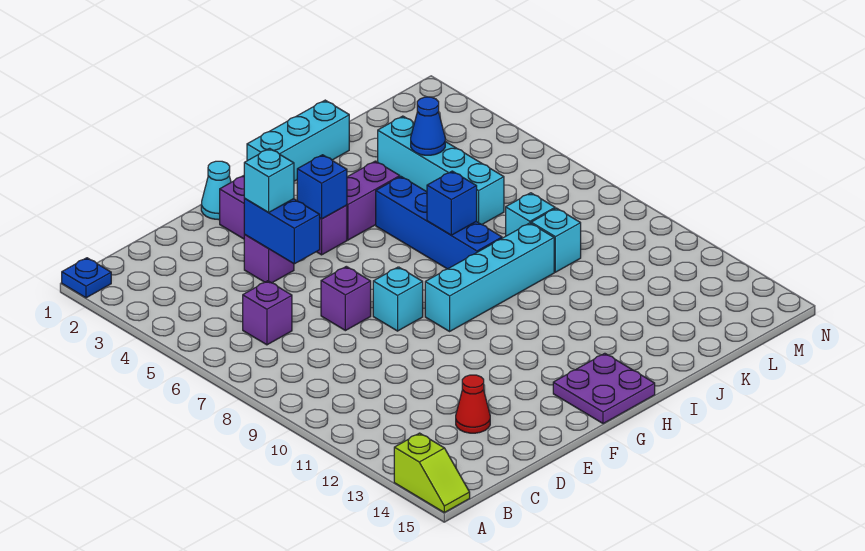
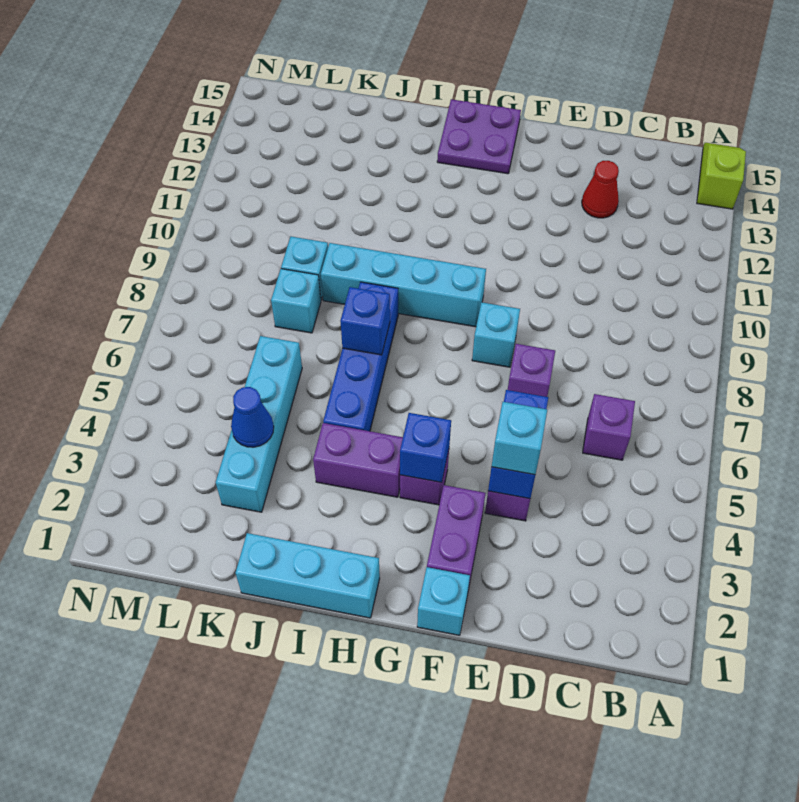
blue 1x1 plate [62,258,111,298] -> none
cyan 1x1 cone [201,161,231,220] -> cyan 1x1 brick [417,567,470,635]

